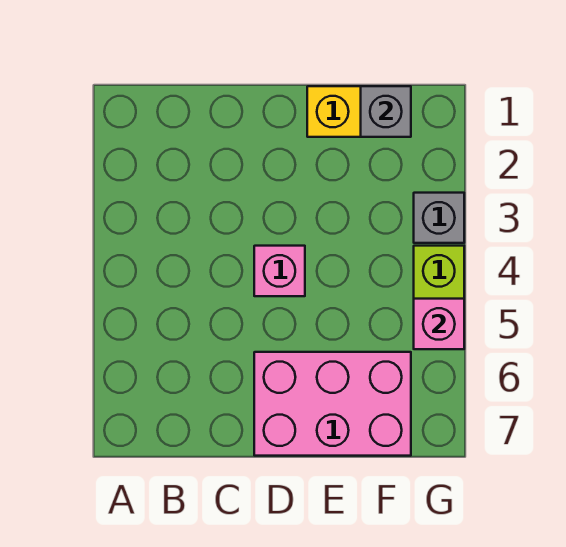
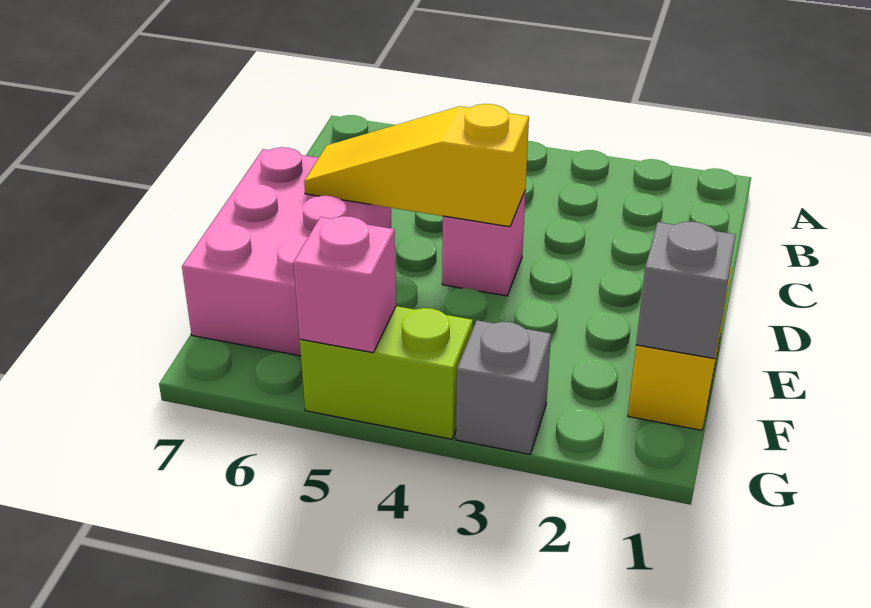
none -> yellow 1x3 slope [304,104,529,227]

